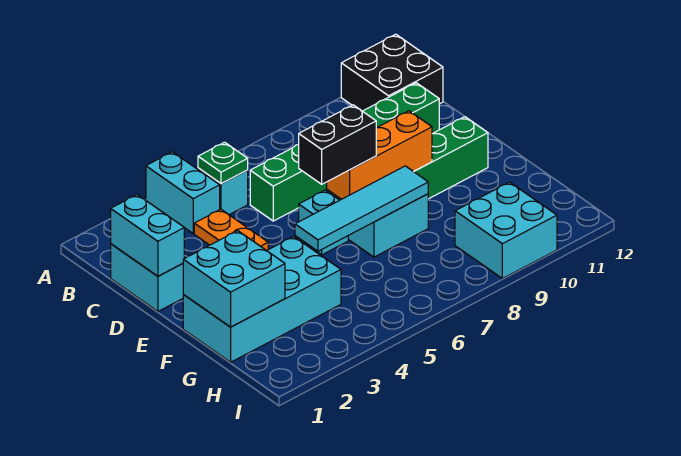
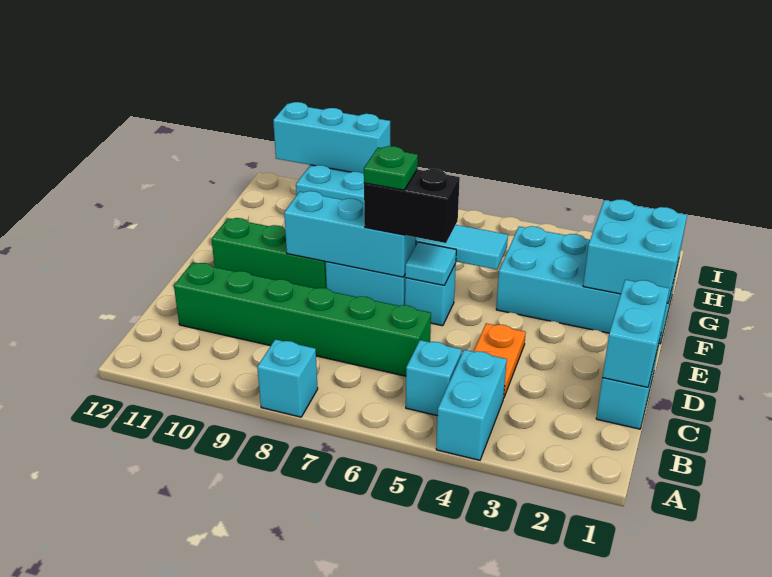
none -> cyan 1x1 brick [257,339,318,417]
black 2x2 brick [341,34,443,111] -> none
green 1x1 plate [198,142,248,184] -> green 1x1 plate moved to [364,146,418,190]
none -> cyan 1x1 tile [405,242,456,285]
orange 1x3 brick [327,111,432,199] -> cyan 1x3 brick [284,191,416,277]
none -> cyan 1x3 brick [273,102,390,174]

